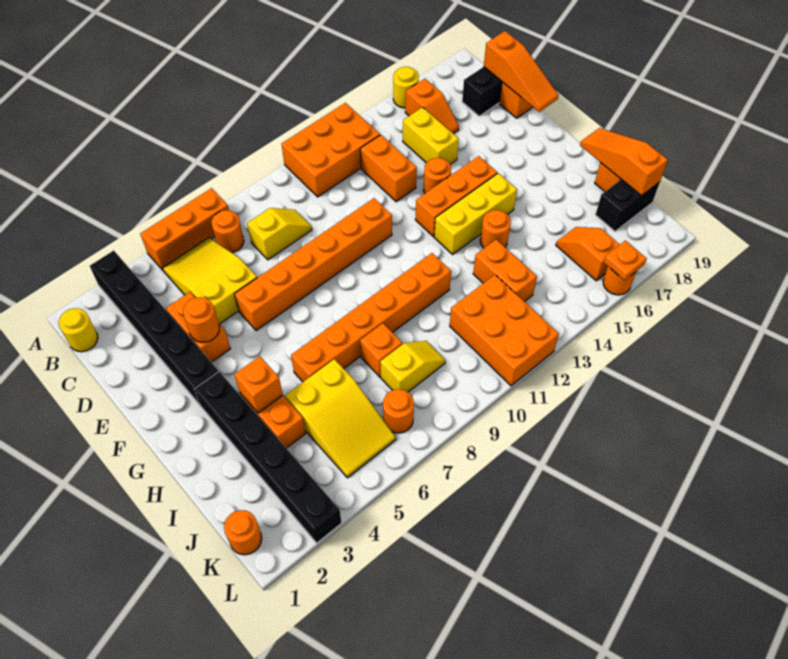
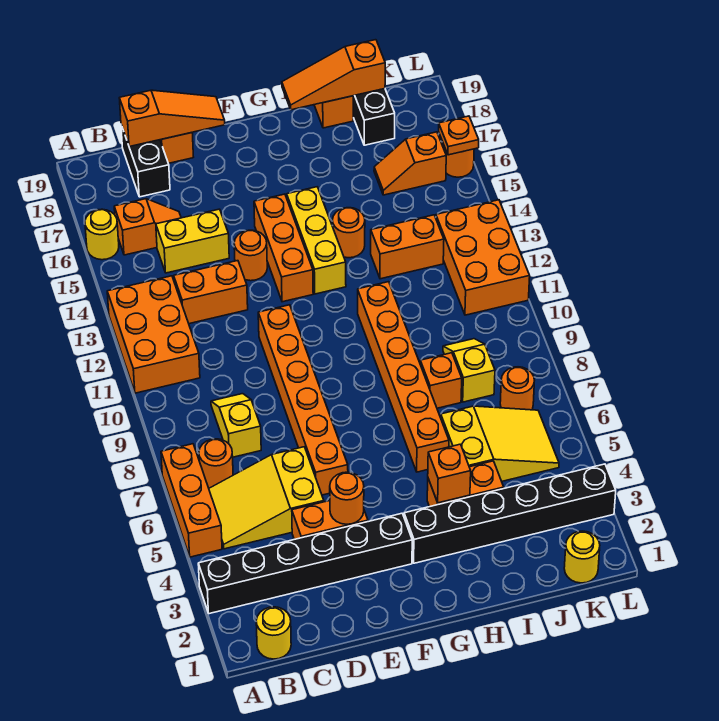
orange 2x3 brick [450,275,559,386] -> orange 2x3 brick turned to [436,200,530,315]
orange 1x1 round brick [224,510,262,555] -> yellow 1x1 round brick [564,531,600,583]

